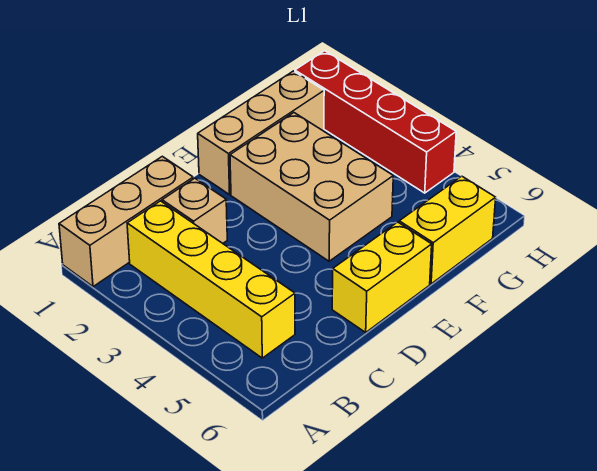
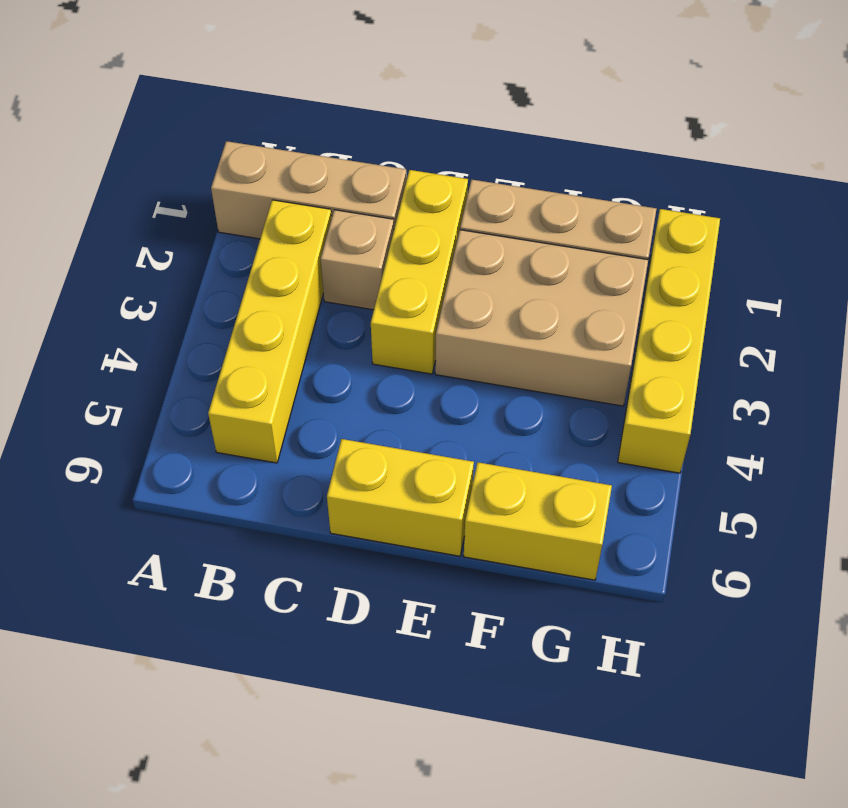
none -> yellow 1x3 brick [371,170,468,374]
tan 2x3 brick [230,113,393,261] -> tan 2x3 brick turned to [435,230,648,406]
red 1x4 brick [295,51,456,193] -> yellow 1x4 brick [618,209,720,473]

